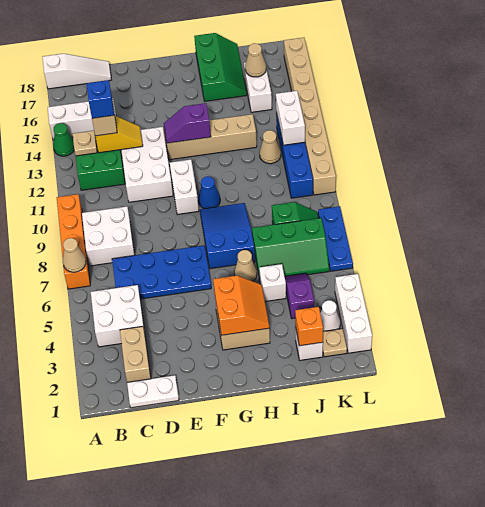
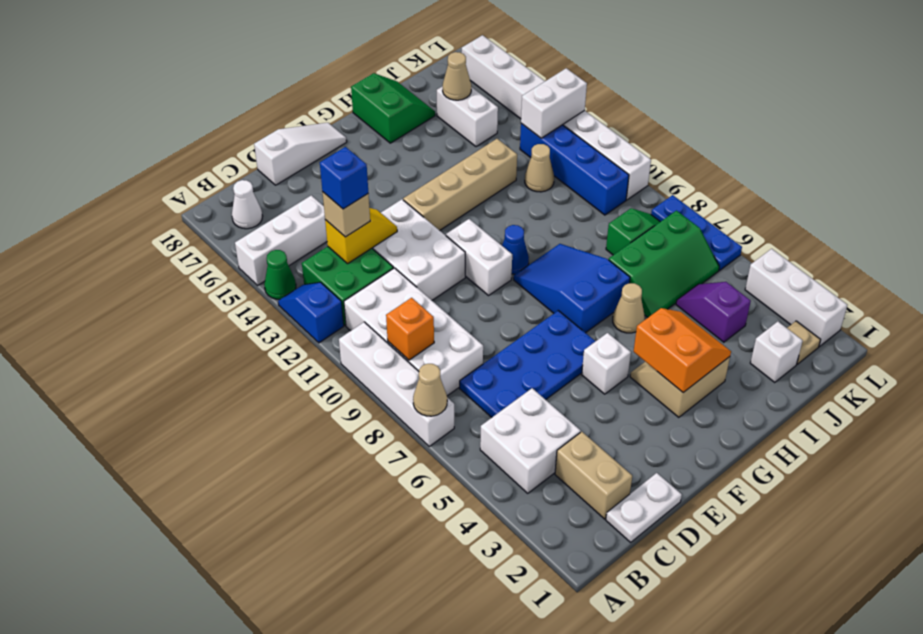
orange 1x4 brick [57,194,90,289] -> white 1x4 brick [339,322,454,446]
none -> blue 1x2 slope [278,282,344,343]
white 1x3 slope [43,54,111,89] -> white 1x3 slope moved to [254,123,347,185]
white 2x2 brick [82,206,134,266] -> white 2x4 brick [344,268,483,396]
tan 1x1 plate [73,131,97,156] -> none
purple 1x2 slope [164,103,211,143] -> none
green 2x3 slope [194,33,247,101] -> green 2x2 slope [351,73,435,143]
white 1x1 brick [259,264,286,302] -> white 1x1 brick moved to [582,333,631,394]
orange 1x1 brick [295,307,323,346] -> orange 1x1 brick moved to [386,298,434,360]
white 1x1 cone [320,300,340,332] -> white 1x1 cone moved to [232,180,263,229]
white 1x2 brick [276,91,305,145] -> white 1x2 brick turned to [521,68,587,138]
tan 1x8 brick [284,38,336,195] -> white 1x8 brick [462,35,651,200]

